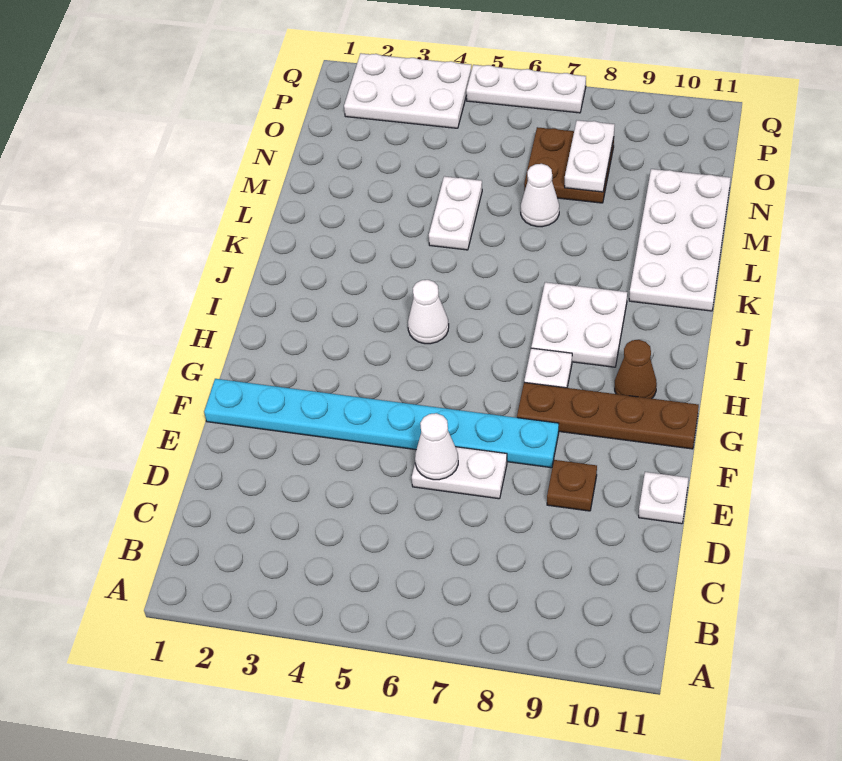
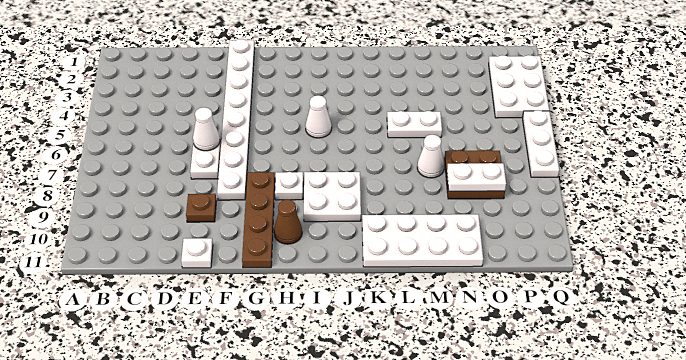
cyan 1x8 plate [204,379,559,468] -> white 1x8 plate [217,39,255,200]

